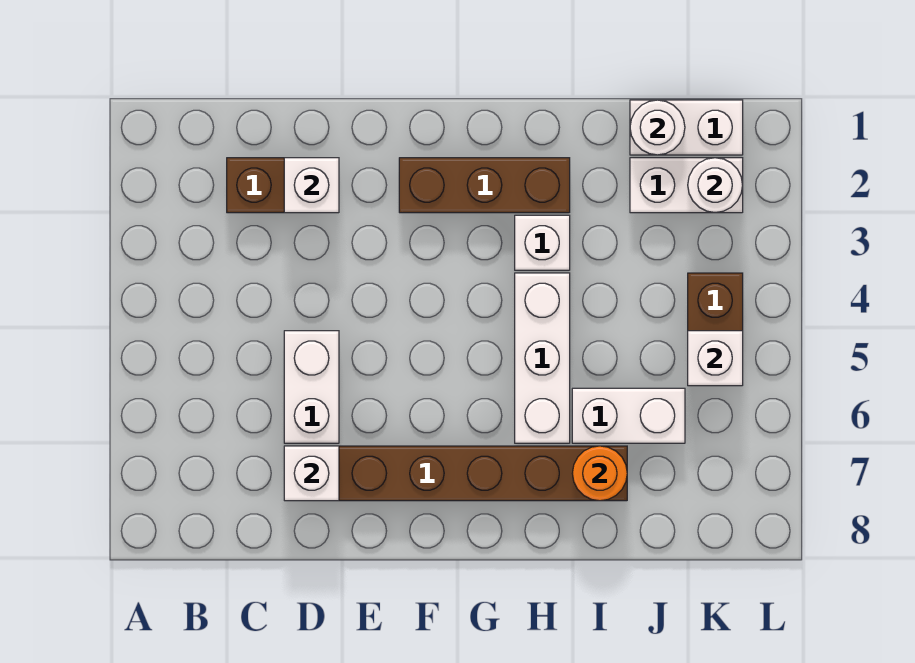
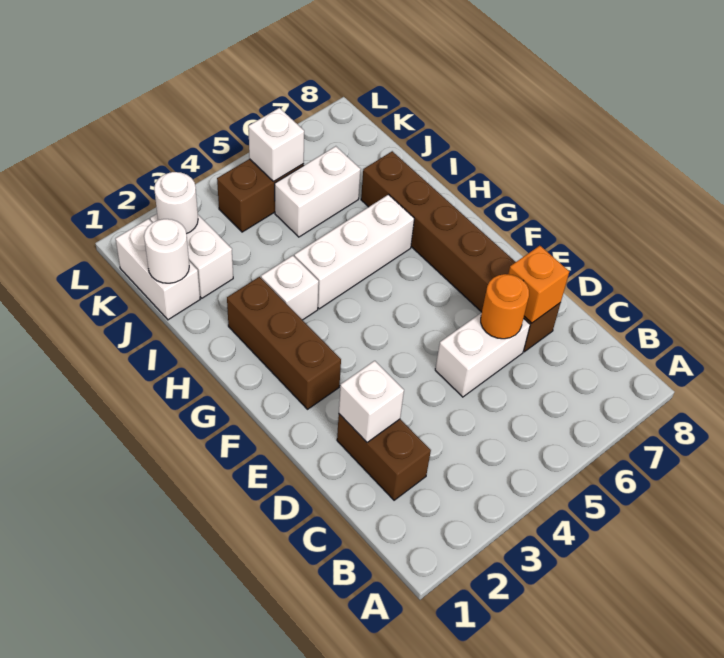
white 1x1 brick [284,446,339,501] -> orange 1x1 brick [508,246,569,323]
white 1x2 brick [572,388,685,443] -> white 1x2 brick turned to [275,146,361,237]
orange 1x1 round brick [572,446,627,501] -> orange 1x1 round brick moved to [481,274,529,339]

